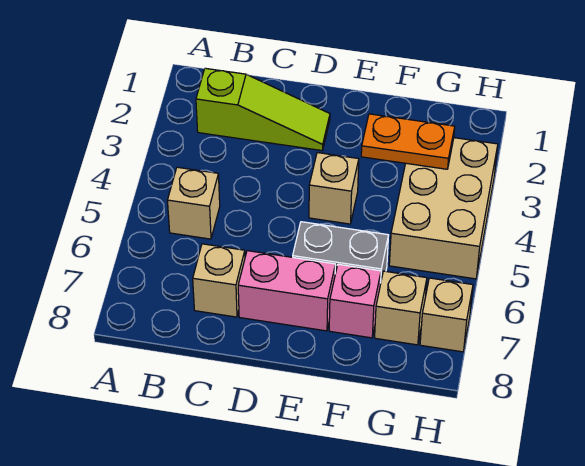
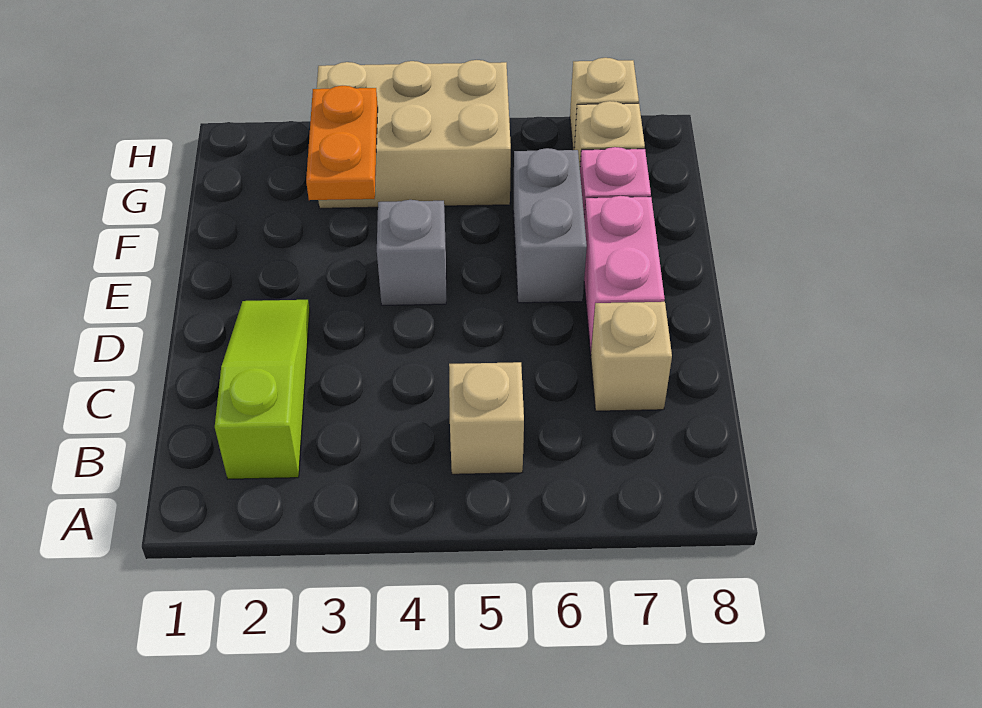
tan 1x1 brick [309,153,359,224] -> grey 1x1 brick [377,200,446,305]

